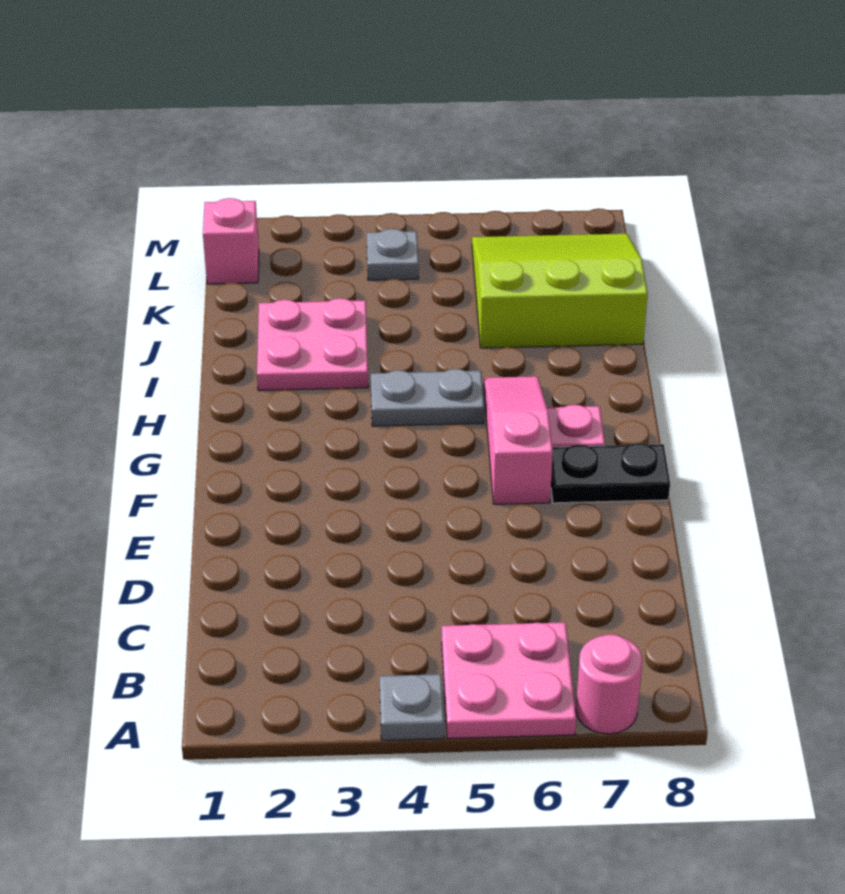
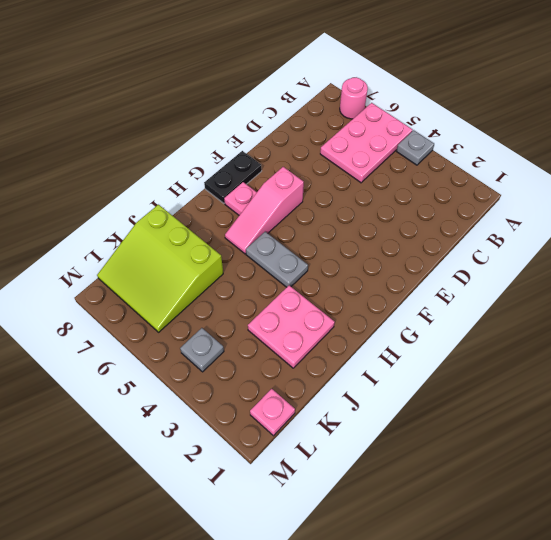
pink 2x2 plate [442,622,576,739] -> pink 2x3 plate [320,103,413,183]
black 1x2 plate [551,443,670,503] -> black 1x2 plate turned to [204,151,262,203]
pink 1x1 brick [203,198,259,284] -> pink 1x1 plate [250,389,295,436]

